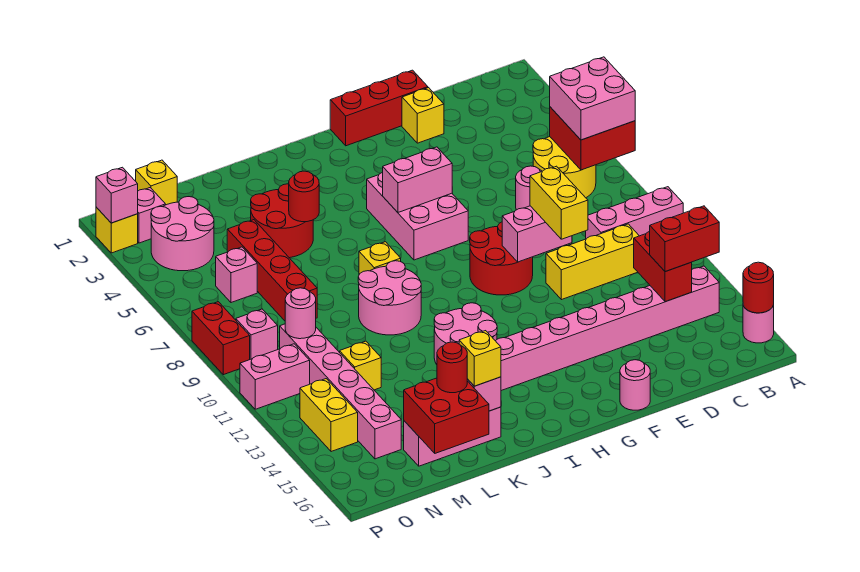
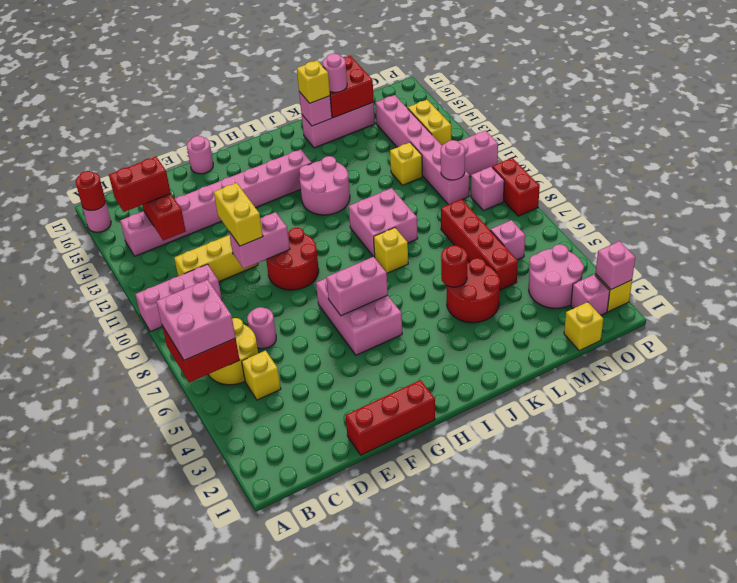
yellow 1x1 brick [402,88,444,143] -> yellow 1x1 brick moved to [242,350,281,400]
pink 2x2 round brick [358,261,421,335] -> pink 2x2 brick [349,188,418,257]
red 1x1 round brick [437,342,467,393] -> pink 1x1 round brick [323,53,347,92]

